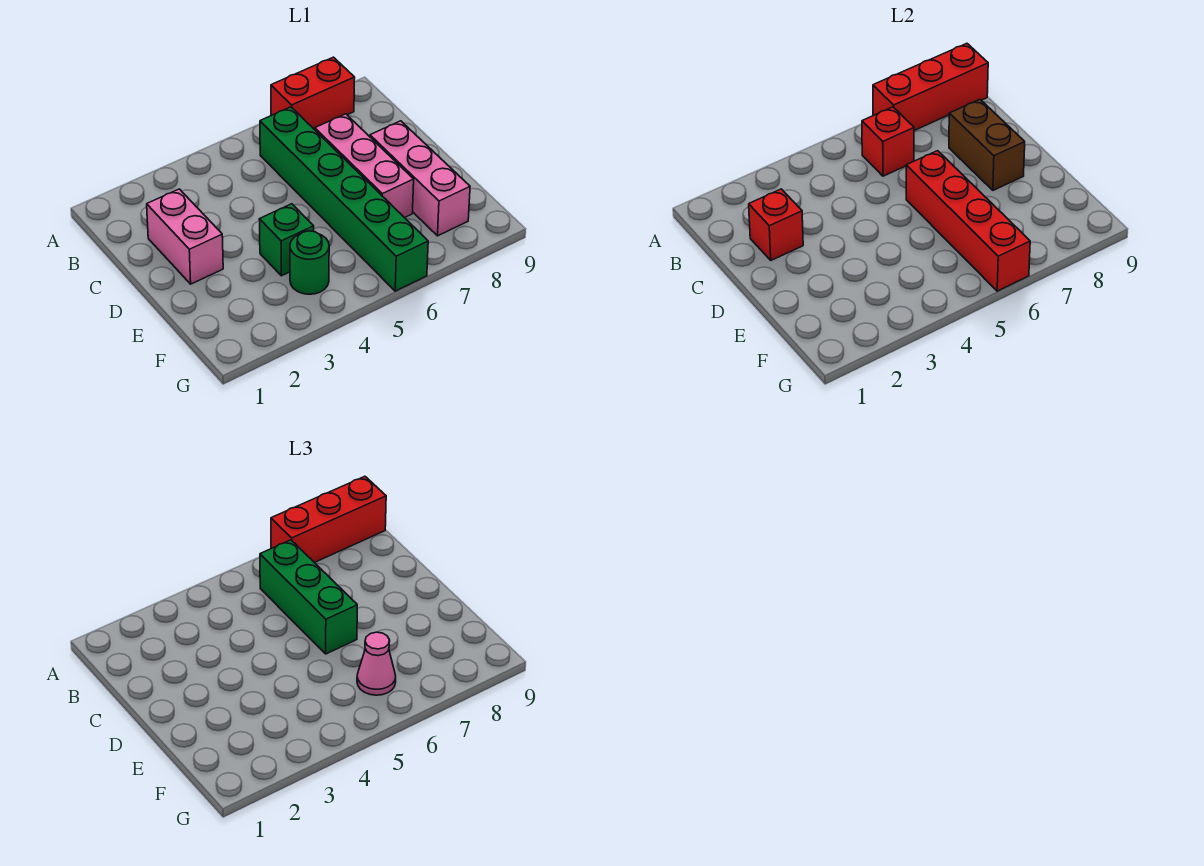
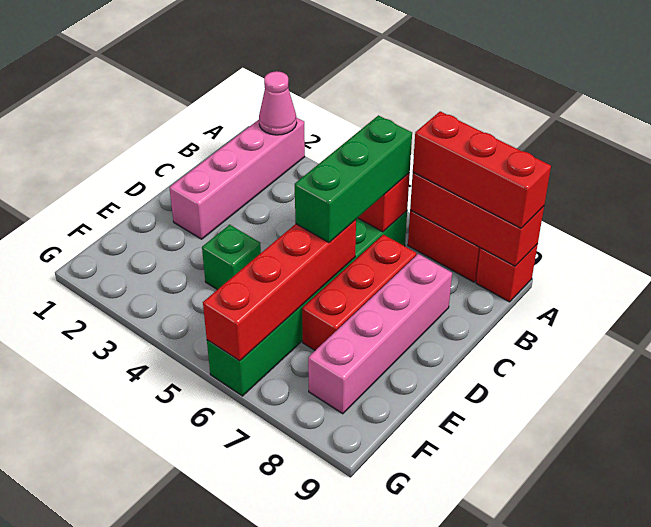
pink 1x2 brick [147,189,223,284] -> pink 1x4 brick [169,117,305,239]
red 1x1 brick [749,189,803,260] -> red 1x1 brick moved to [476,244,538,302]
pink 1x3 brick [315,114,414,218] -> red 1x3 brick [302,235,416,350]
brown 1x2 brick [949,99,1025,190] -> none
pink 1x3 brick [370,121,470,236] -> pink 1x4 brick [308,254,452,414]
green 1x1 round brick [290,231,329,294] -> none
pink 1x1 cone [357,632,396,695] -> pink 1x1 cone moved to [259,71,297,135]

